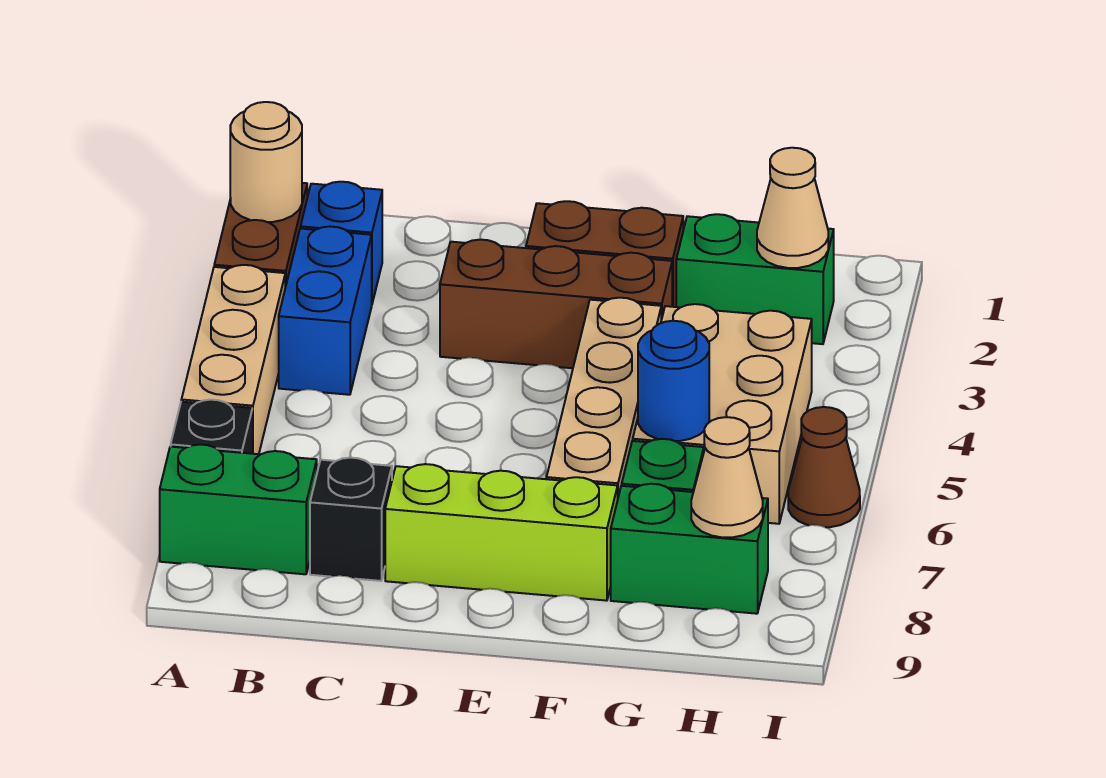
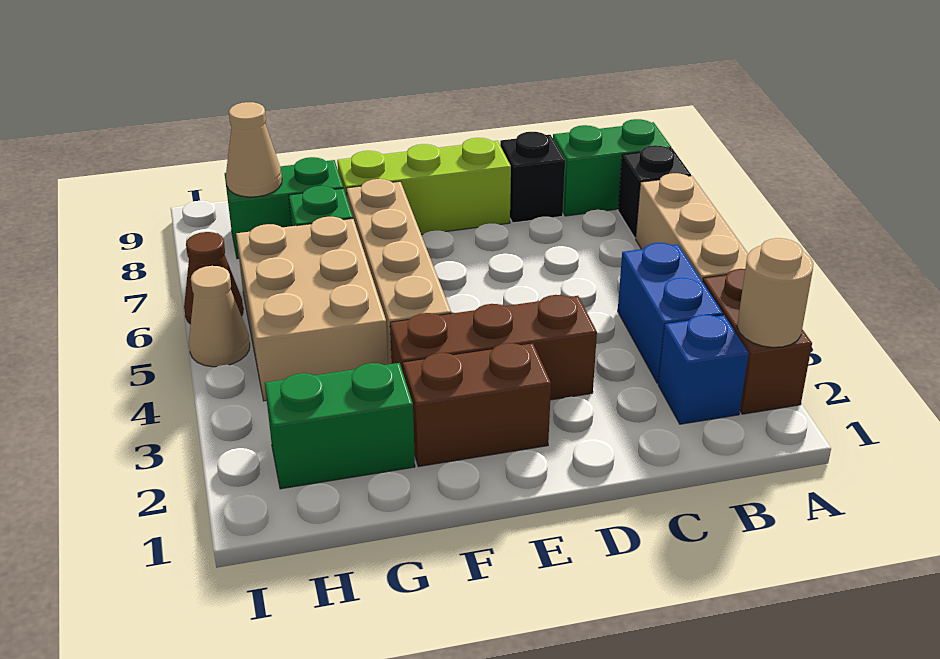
blue 1x1 round brick [638,321,709,441] -> none
tan 1x1 cone [757,148,828,268] -> tan 1x1 cone moved to [189,266,250,367]

